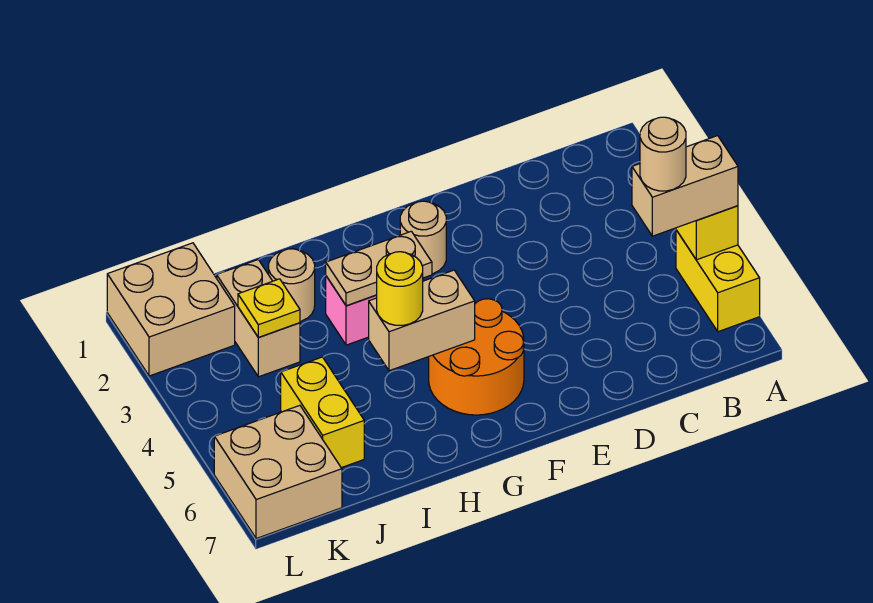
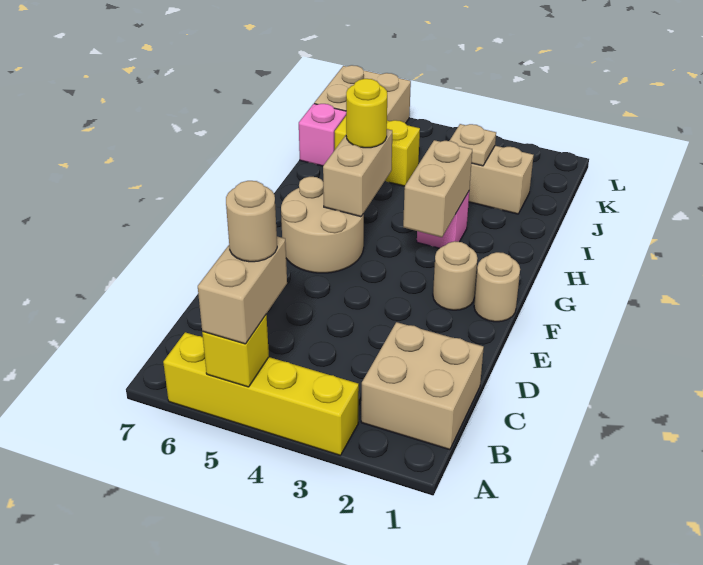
yellow 1x2 brick [676,230,760,332] -> yellow 1x4 brick [163,332,359,455]
orange 2x2 round brick [429,299,524,415] -> tan 2x2 round brick [281,177,364,273]
tan 1x2 plate [326,231,432,306] -> tan 1x2 brick [403,140,472,237]
tan 1x1 round brick [269,249,315,321] -> tan 1x1 round brick moved to [474,252,520,322]
yellow 1x1 plate [238,279,300,337] -> tan 1x1 plate [450,124,496,166]
none -> pink 1x1 brick [299,104,346,166]
tan 2x2 brick [107,243,235,376] -> tan 2x2 brick moved to [361,322,484,450]

